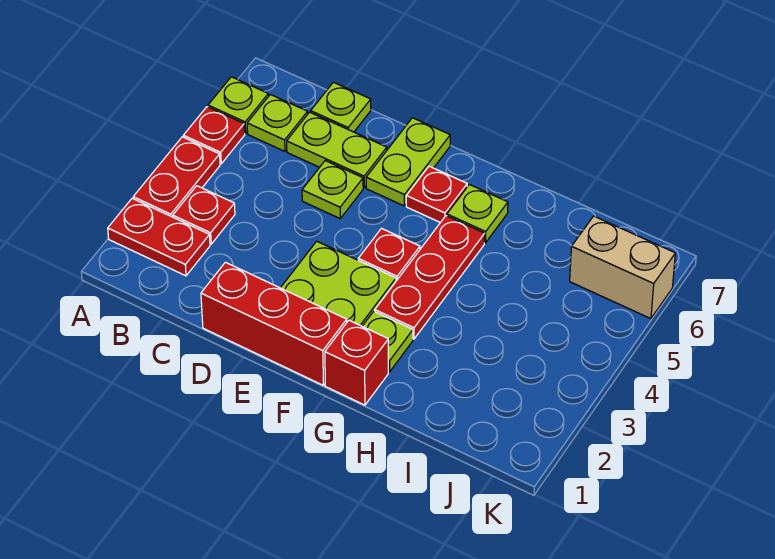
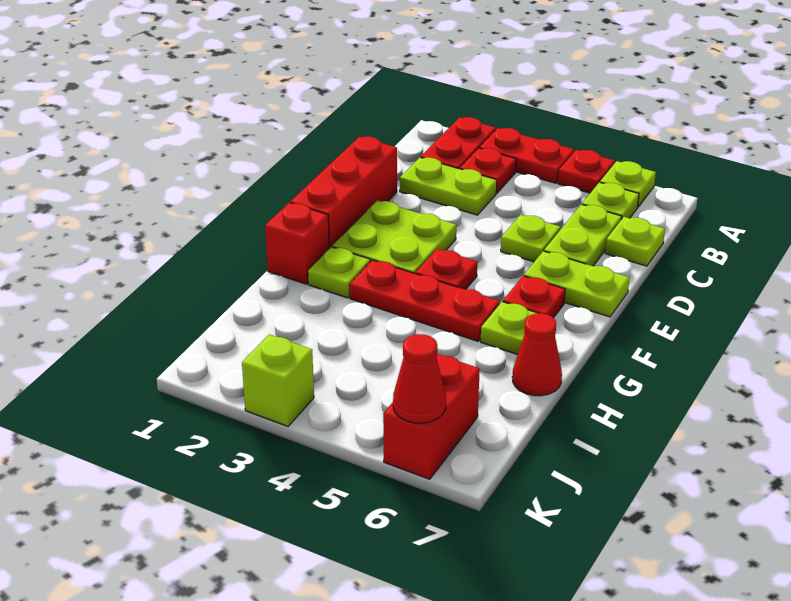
none -> lime 1x2 plate [400,157,497,215]
none -> red 1x1 cone [512,313,562,396]
tan 1x2 brick [570,216,675,319] -> red 1x2 brick [383,354,480,479]
none -> lime 1x1 brick [242,334,314,426]
none -> red 1x1 cone [393,334,446,423]

